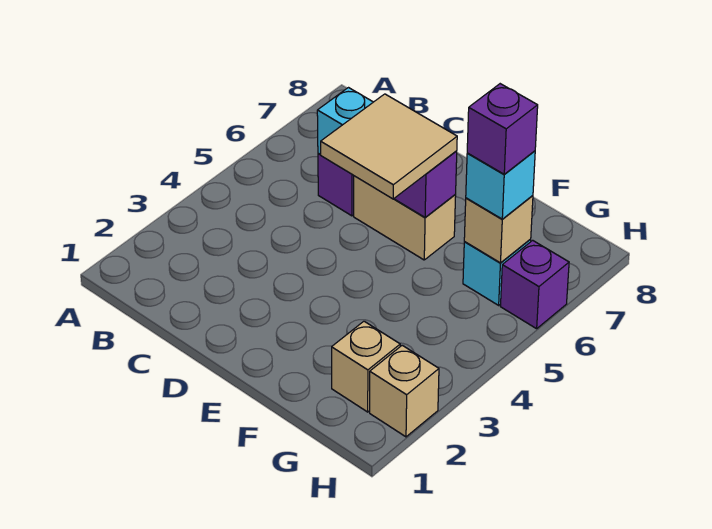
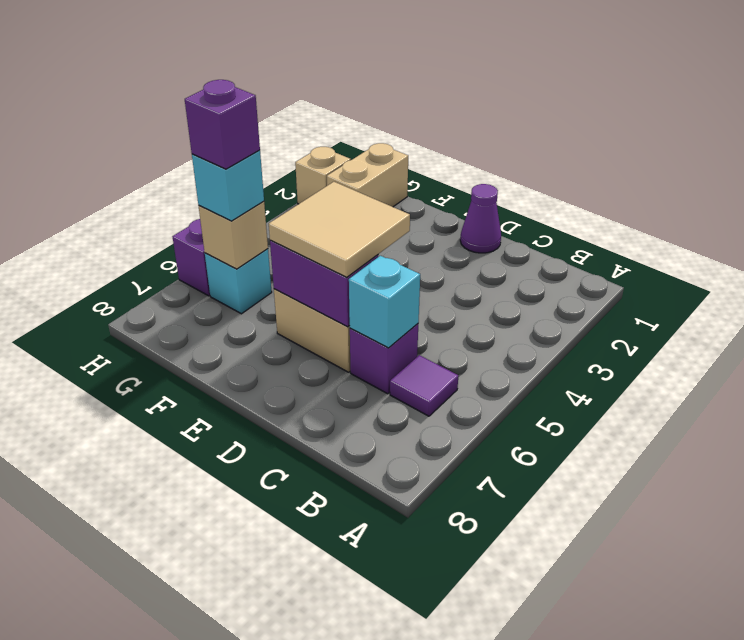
none -> purple 1x1 tile [390,355,458,416]
none -> purple 1x1 cone [460,184,501,253]
tan 1x1 brick [332,321,400,412] -> tan 1x2 brick [327,143,408,207]

